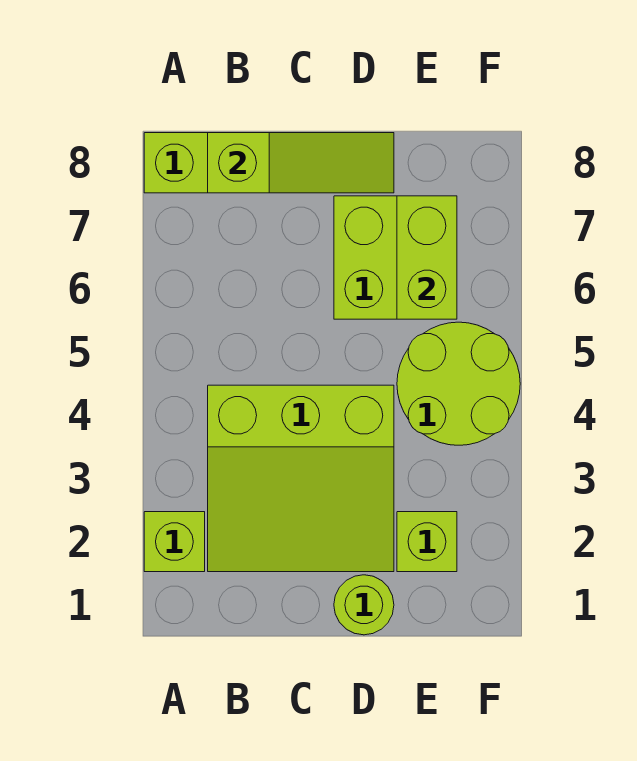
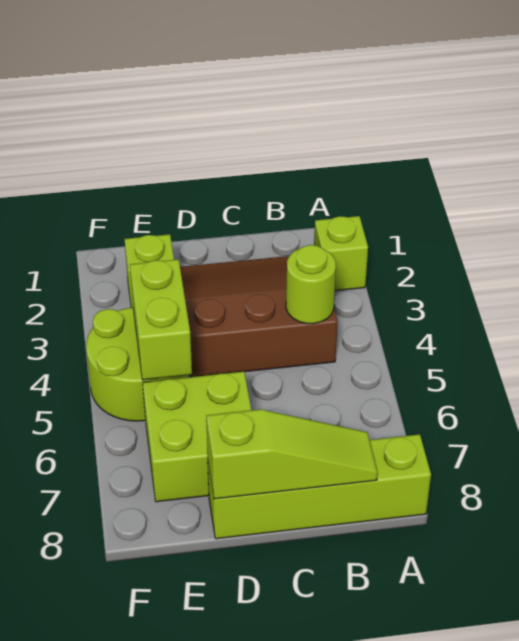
lime 3x3 slope [208,385,394,572] -> brown 3x3 slope [180,256,338,377]
lime 1x3 slope [208,133,394,193] -> lime 1x3 slope turned to [206,409,378,499]
lime 1x1 round brick [334,575,394,635] -> lime 1x1 round brick moved to [286,245,336,324]
lime 1x2 brick [397,196,457,319] -> lime 1x2 brick moved to [130,259,192,380]

